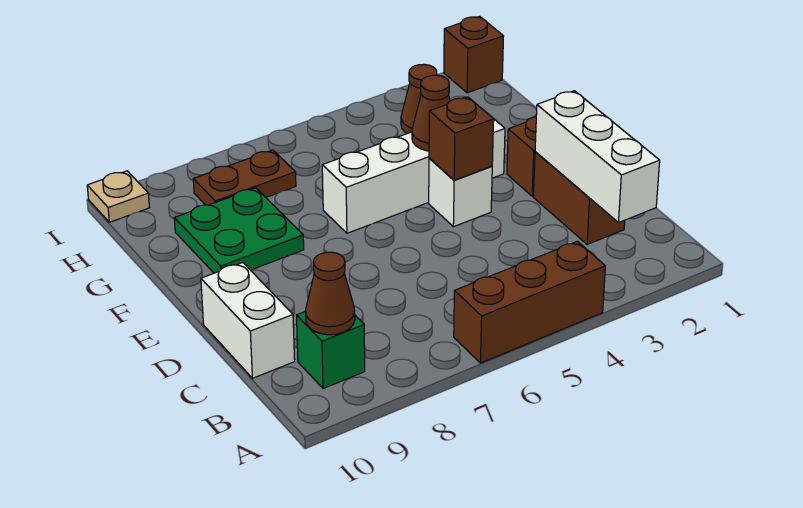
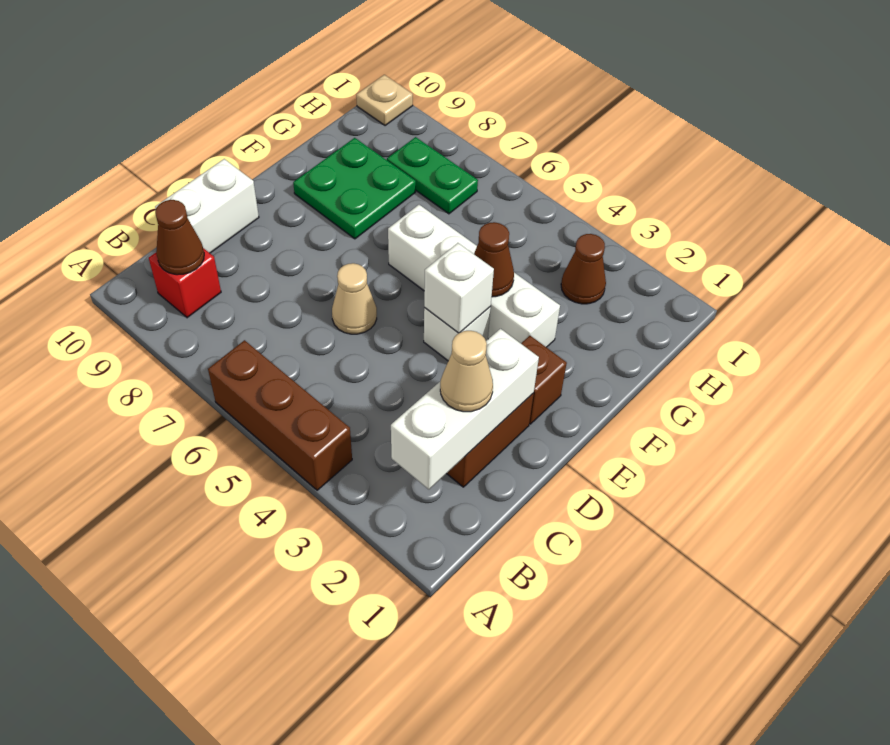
green 1x1 brick [296,311,365,389] -> red 1x1 brick [149,248,221,318]
none -> tan 1x1 cone [440,331,493,412]
none -> tan 1x1 cone [332,263,377,334]
brown 1x1 brick [429,97,494,180] -> white 1x1 brick [424,243,494,333]
brown 1x2 plate [193,150,296,205] -> green 1x2 plate [387,137,478,214]
brown 1x1 brick [444,16,504,93] -> none

